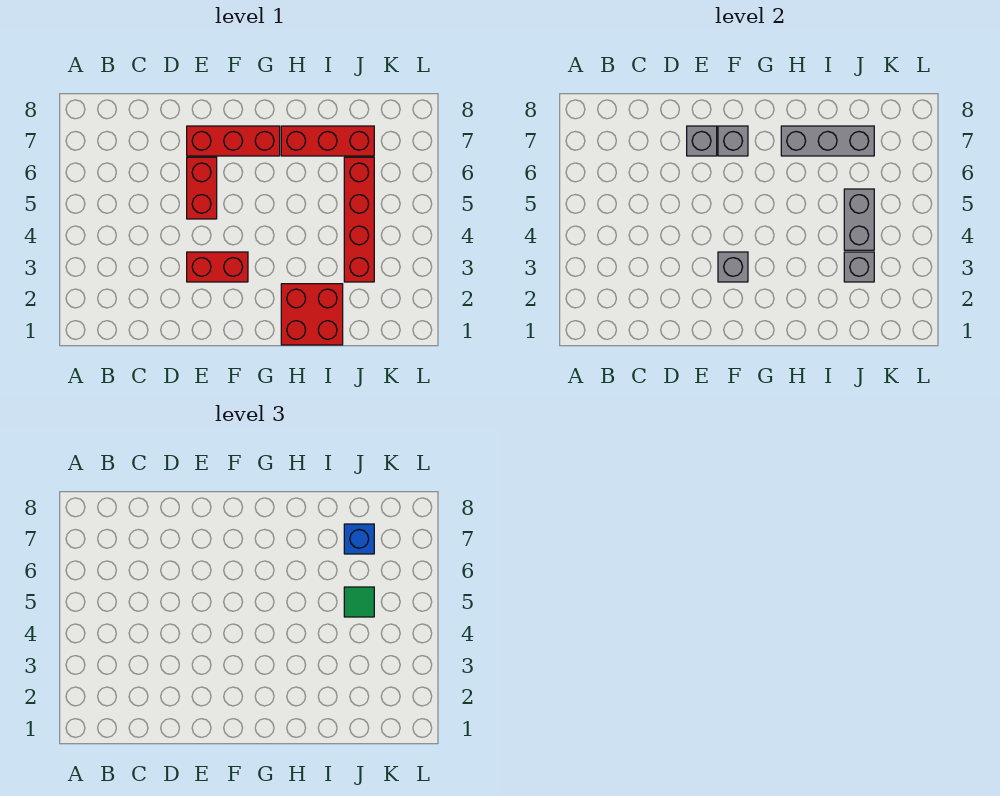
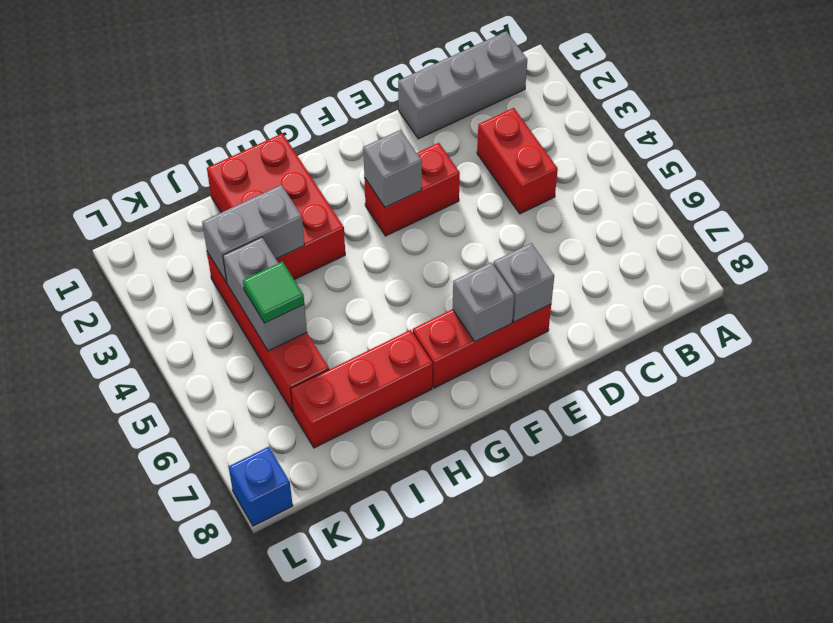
red 1x2 brick [187,157,217,219] -> red 1x2 brick moved to [477,108,558,214]
red 2x2 brick [281,284,343,345] -> red 2x3 brick [207,133,345,279]
grey 1x3 brick [781,126,874,156] -> grey 1x3 brick moved to [398,31,527,139]
grey 1x1 brick [844,252,874,282] -> grey 1x2 brick [202,185,304,282]
blue 1x1 brick [344,524,374,554] -> blue 1x1 brick moved to [229,447,293,526]

